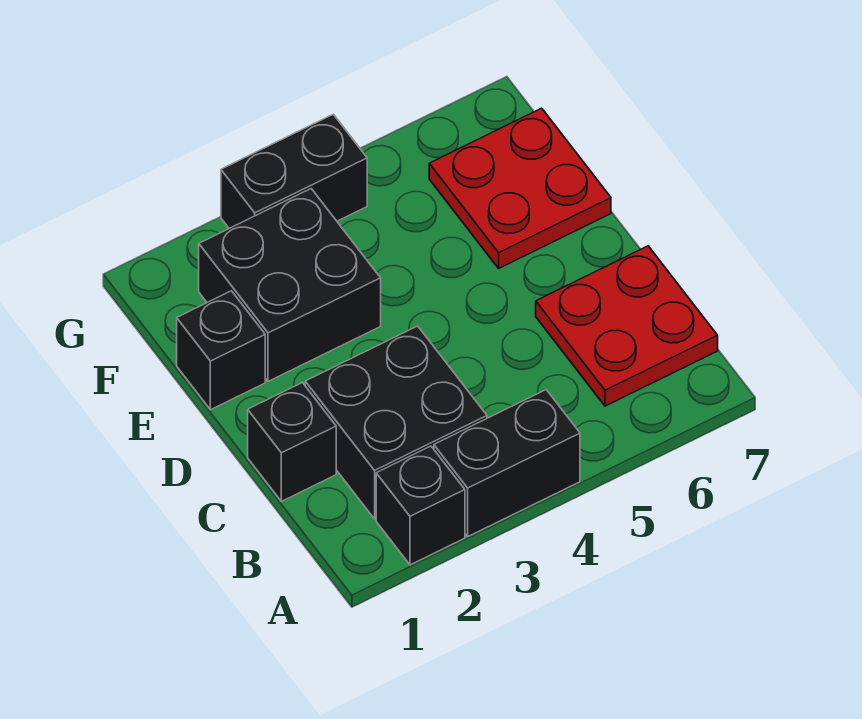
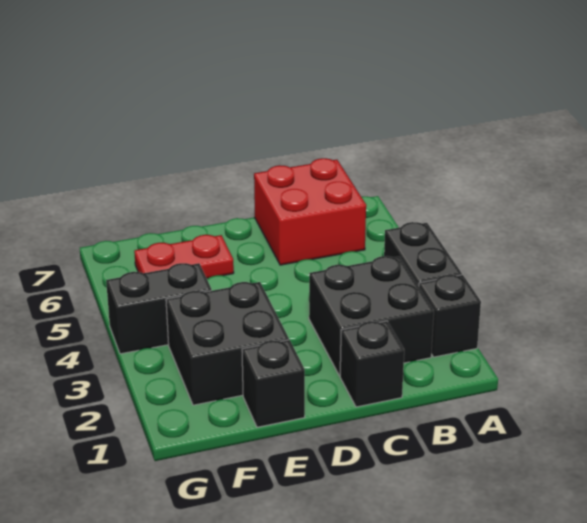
red 2x2 plate [536,246,718,406] -> red 2x2 brick [254,158,366,265]
red 2x2 plate [429,108,611,268] -> red 1x2 plate [134,235,234,278]
black 1x2 brick [221,114,367,228] -> black 1x2 brick turned to [106,263,212,354]

